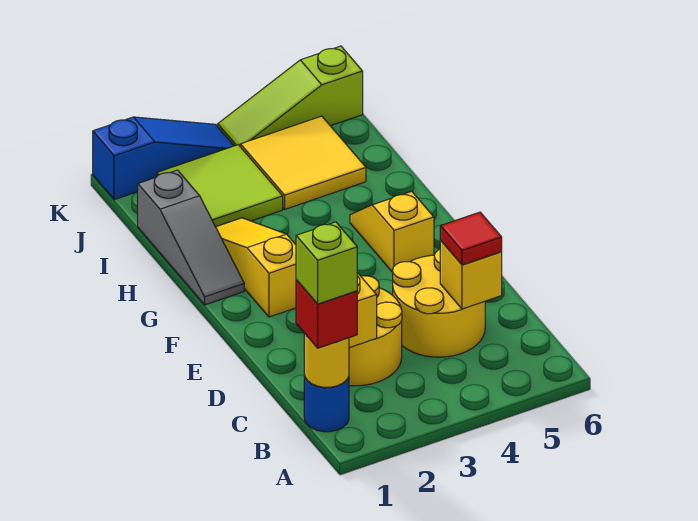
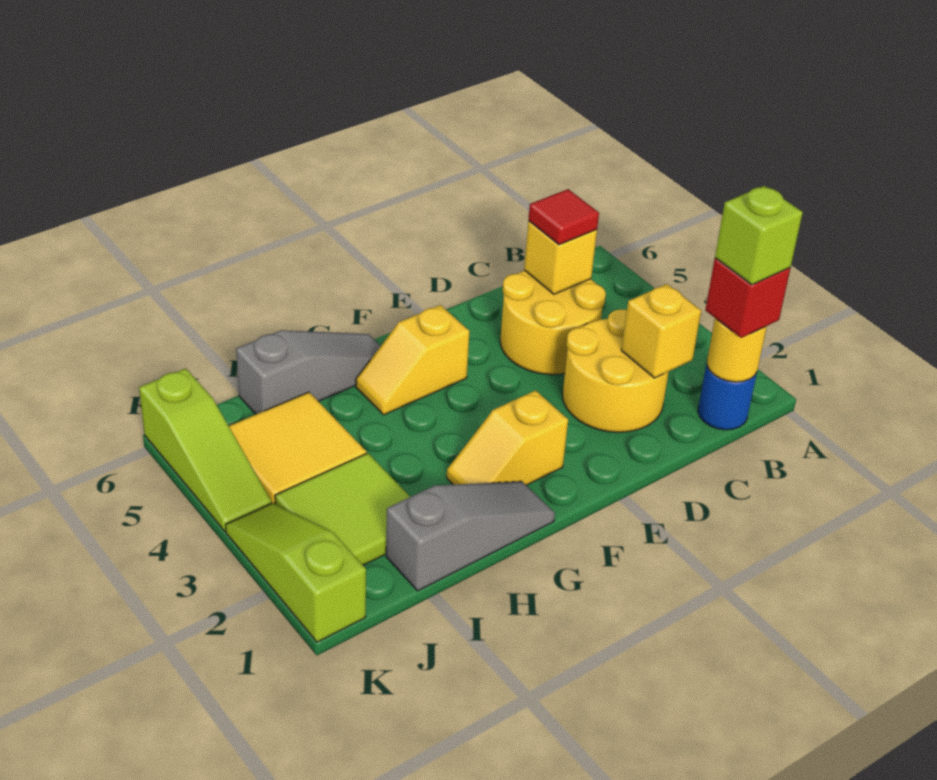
yellow 1x3 slope [216,218,296,317] -> yellow 1x2 slope [447,390,568,485]
none -> grey 1x3 slope [236,330,380,414]
blue 1x3 slope [93,117,234,200] -> lime 1x3 slope [226,503,366,642]

